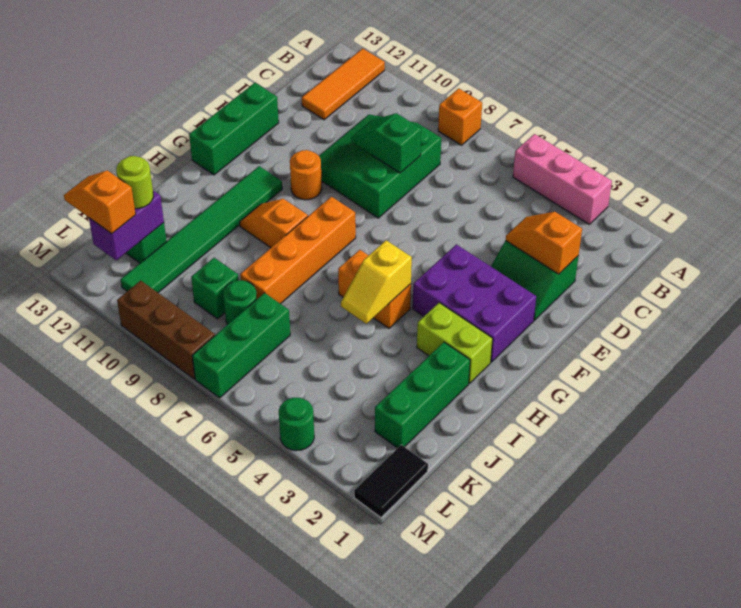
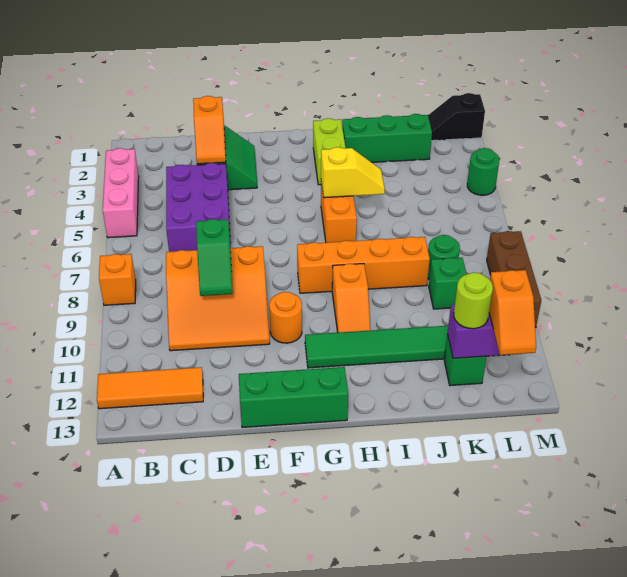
green 3x3 slope [319,115,441,218] -> orange 3x3 slope [166,246,270,351]
purple 2x3 brick [413,244,536,362] -> purple 2x3 brick moved to [166,163,231,252]
green 1x3 brick [192,293,290,398] -> none
black 1x2 tile [354,445,428,517] -> black 1x2 slope [428,93,485,141]

